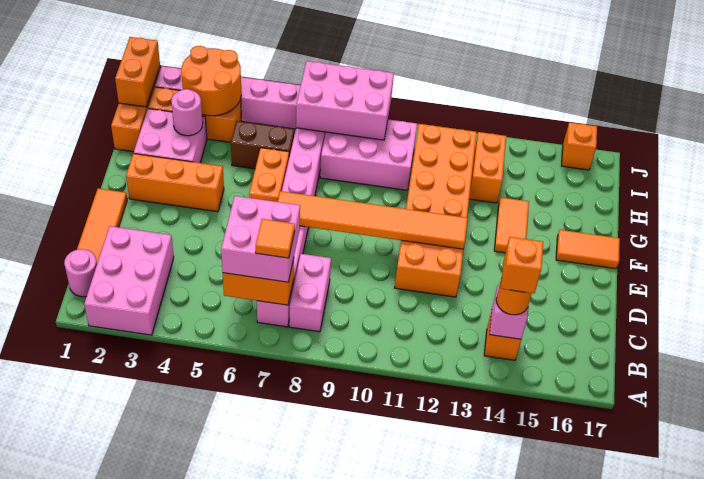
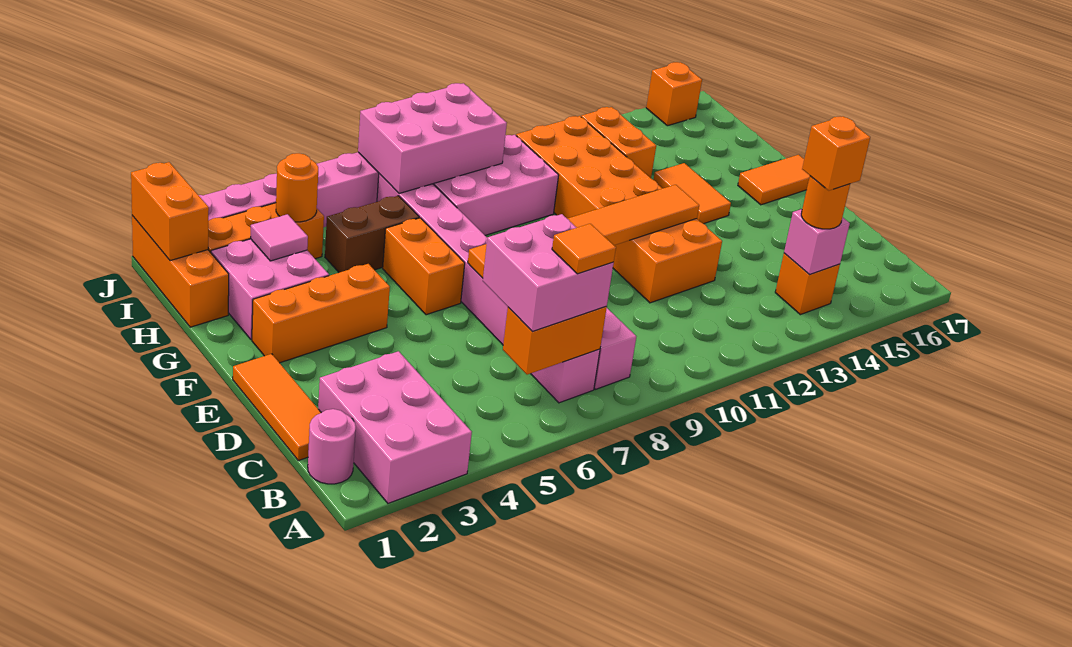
pink 1x1 round brick [171,89,203,136] -> pink 1x1 tile [251,214,308,261]
orange 2x2 round brick [181,46,241,116] -> orange 1x1 round brick [276,153,318,222]

